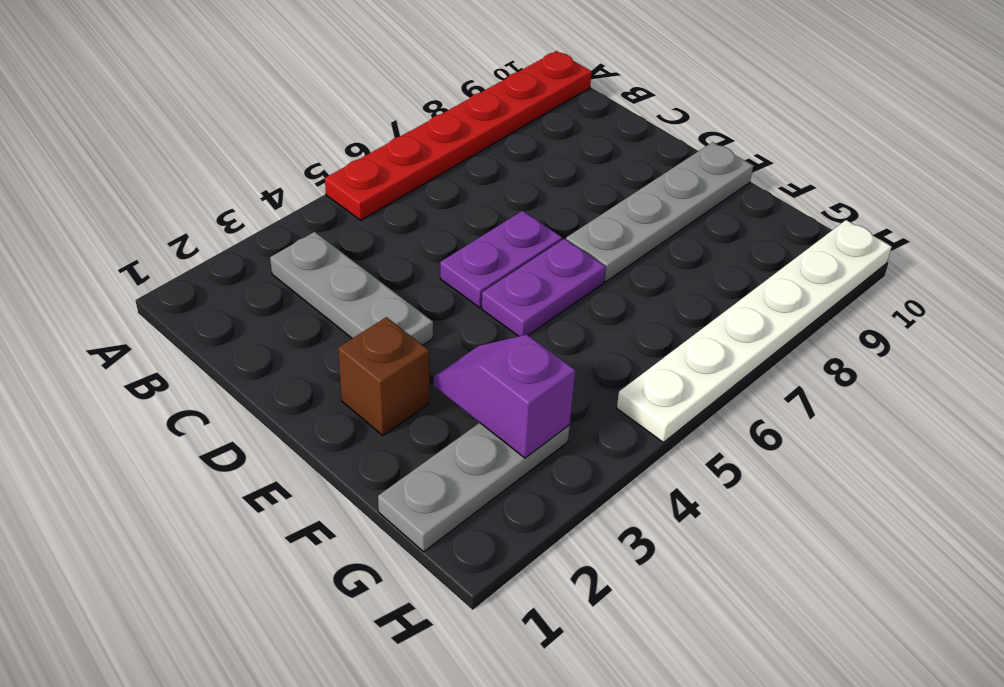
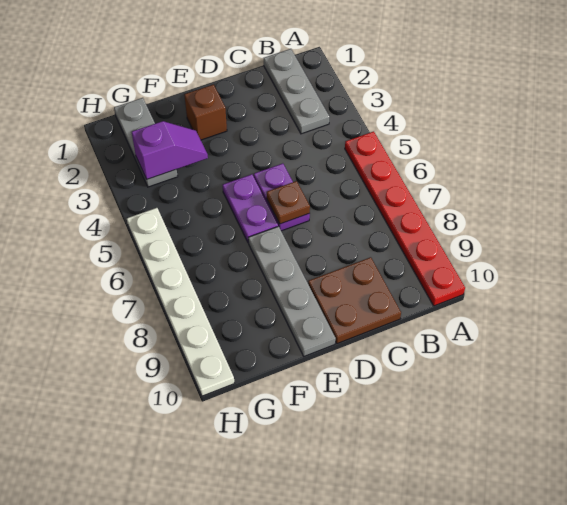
grey 1x3 plate [270,232,433,345] -> grey 1x3 plate turned to [264,49,329,134]
none -> brown 2x2 plate [308,257,401,344]
none -> brown 1x1 plate [267,181,310,224]

